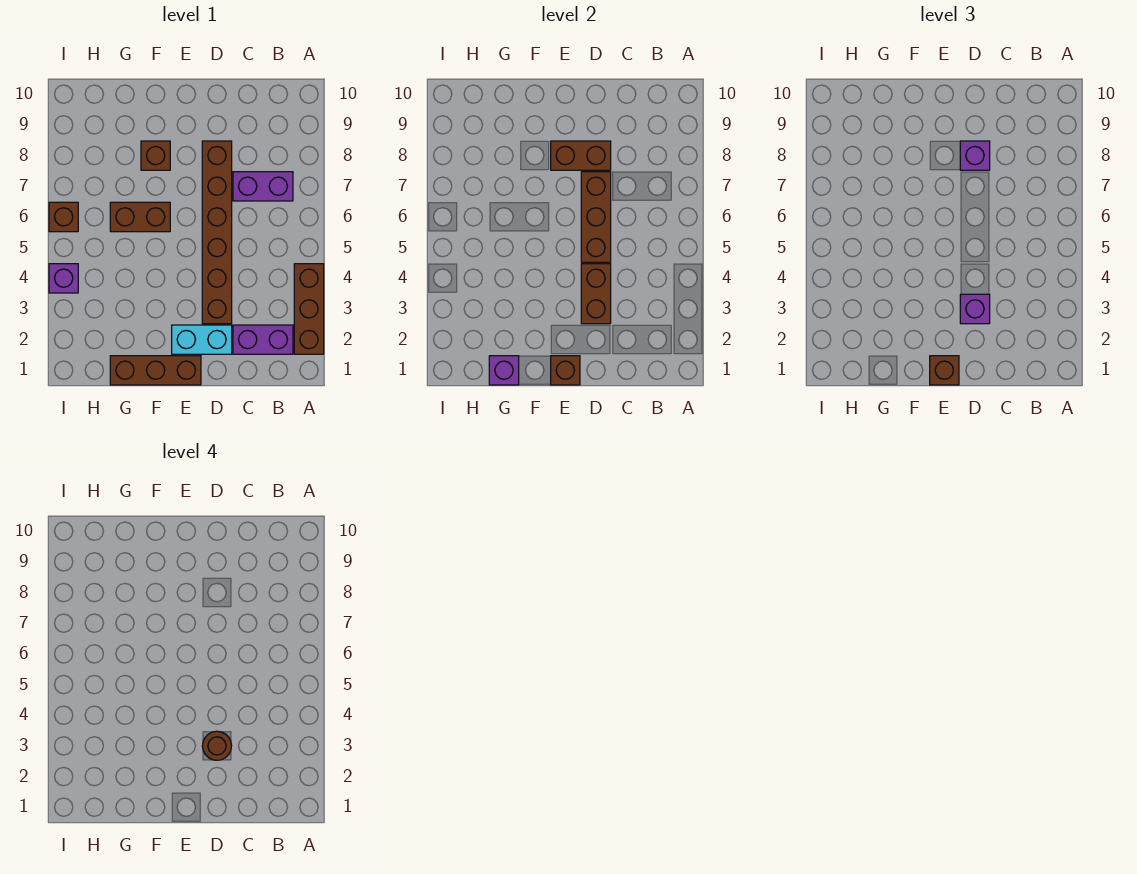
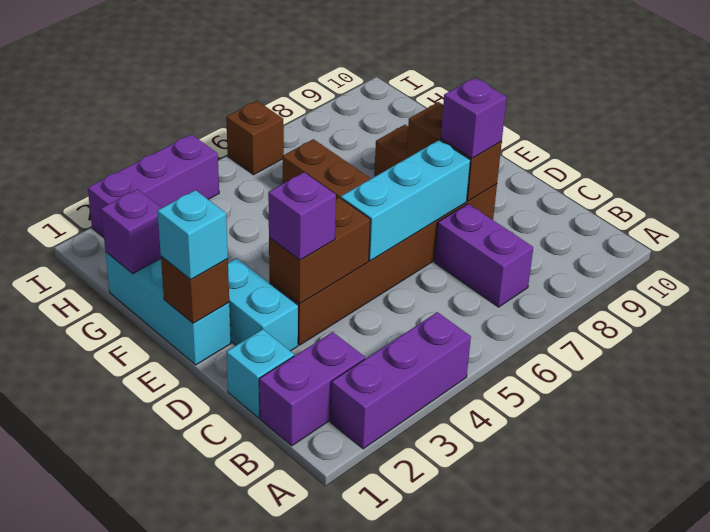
brown 1x3 brick [294,264,324,354] -> purple 1x3 brick [331,312,471,449]
purple 1x2 brick [233,325,293,354] -> purple 1x2 brick turned to [259,332,365,446]
none -> cyan 1x1 brick [227,329,294,418]
brown 1x1 round brick [202,731,232,760] -> none
brown 1x3 brick [581,172,611,262] -> cyan 1x3 brick [341,140,470,261]
brown 1x3 brick [110,356,201,385] -> cyan 1x3 brick [105,252,231,365]
brown 1x1 brick [930,356,959,385] -> cyan 1x1 brick [158,190,228,280]
purple 1x1 brick [49,264,78,293] -> purple 1x3 brick [88,134,219,237]

